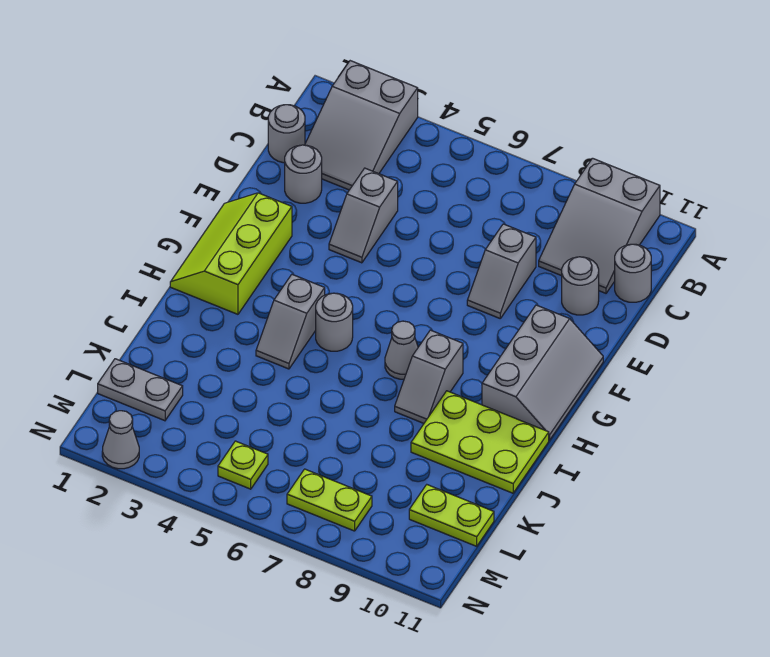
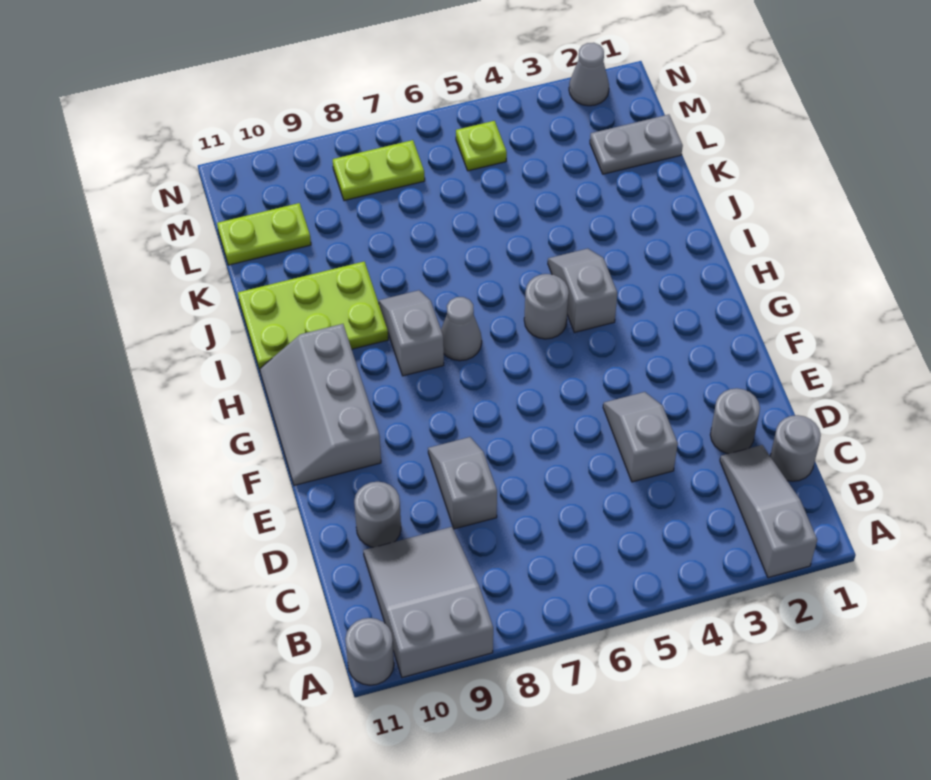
grey 2x3 slope [305,61,418,190] -> grey 1x3 slope [720,445,817,578]
grey 1x1 round brick [615,244,651,302] -> grey 1x1 round brick moved to [345,618,394,685]
lime 2x3 slope [170,193,292,314] -> none

